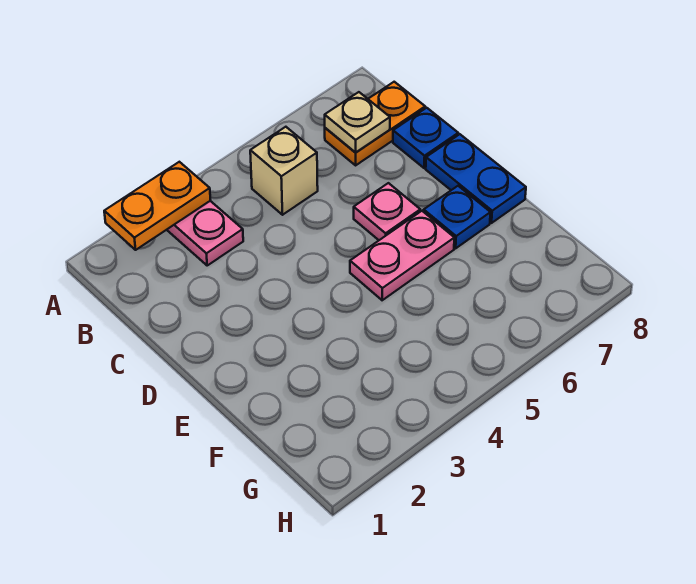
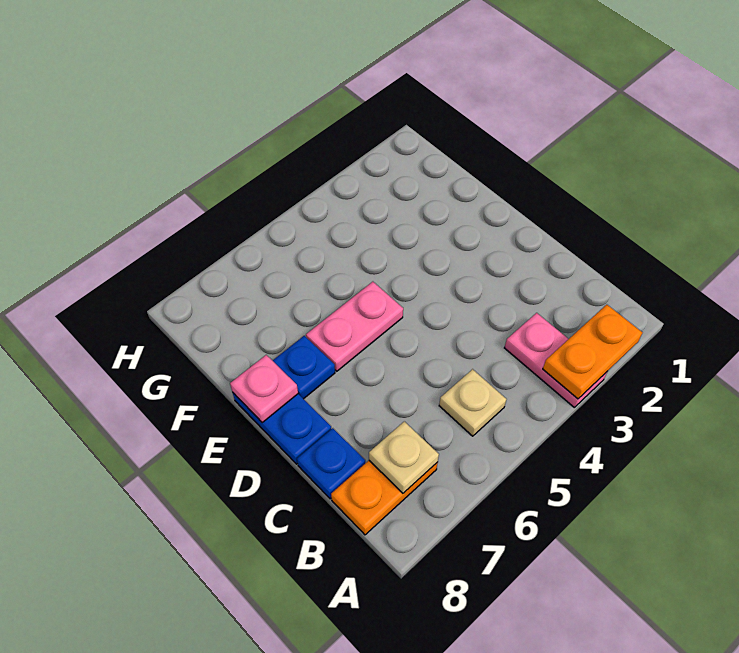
tan 1x1 brick [250,127,318,215] -> tan 1x1 plate [439,369,506,436]
pink 1x1 plate [354,183,420,240] -> pink 1x1 plate moved to [230,355,298,423]

